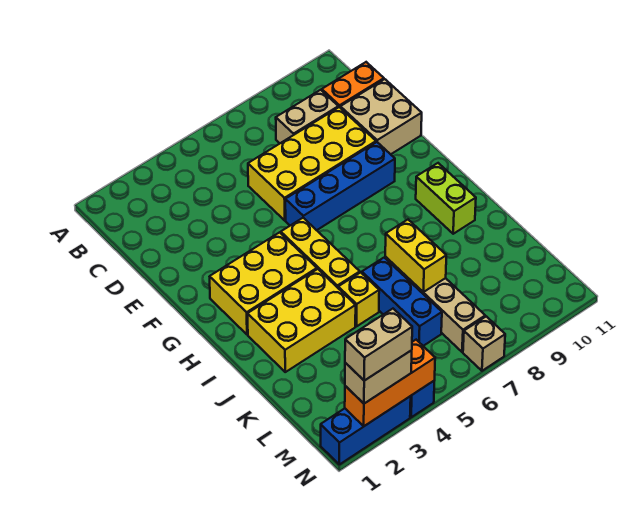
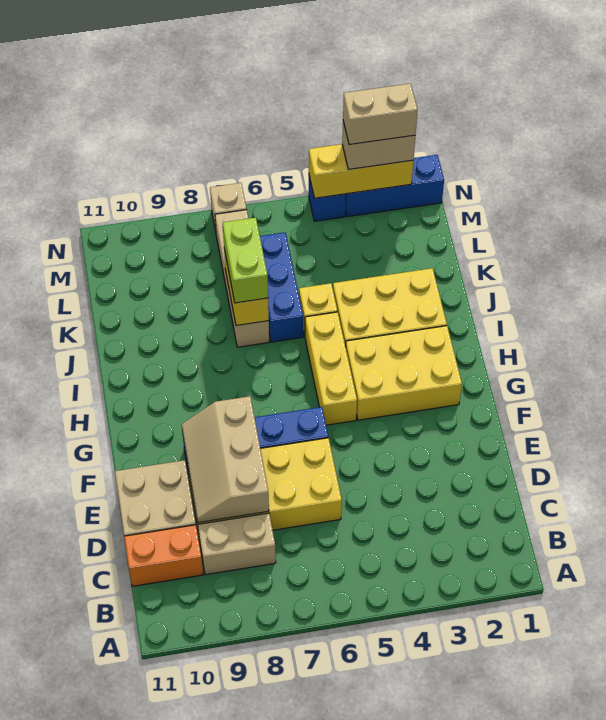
none -> tan 2x3 slope [182,396,269,523]
lime 1x2 brick [416,163,476,234] -> lime 1x2 brick moved to [223,218,268,303]
orange 1x3 brick [345,340,435,426] -> yellow 1x3 brick [309,144,413,198]

